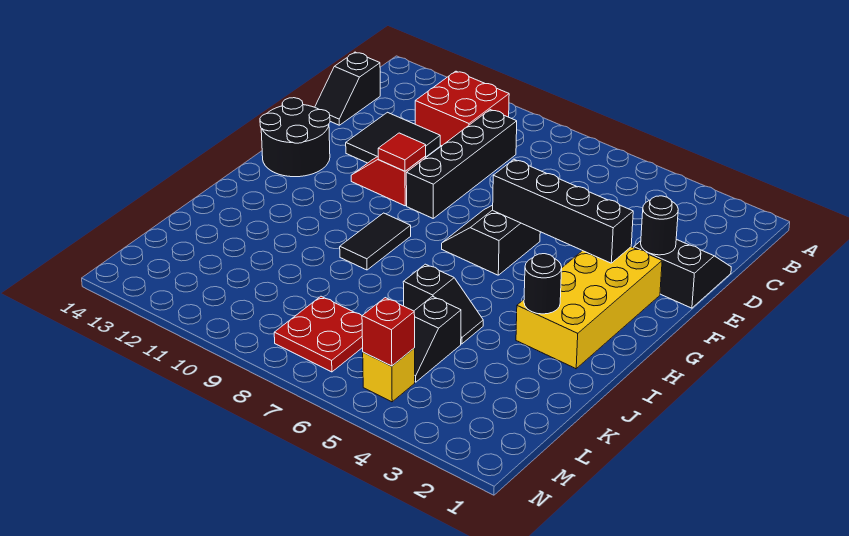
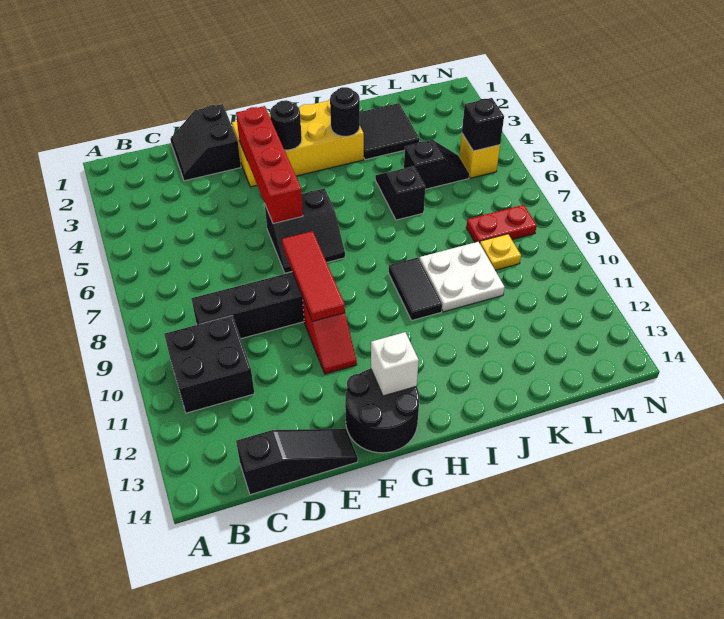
red 2x2 brick [415,71,509,146] -> black 2x2 brick [164,316,255,413]
black 1x2 slope [315,52,380,125] -> black 1x3 slope [236,429,358,495]
black 2x2 tile [346,112,440,163] -> black 2x2 tile moved to [360,103,419,160]
black 1x1 round brick [641,196,678,255] -> black 1x1 round brick moved to [270,100,302,150]
black 1x4 brick [493,160,633,263] -> red 1x4 brick [236,106,303,224]
red 1x1 tile [378,133,426,171] -> red 1x3 tile [282,231,345,321]
none -> white 1x1 brick [371,332,419,396]
black 1x2 tile [340,213,411,270] -> black 1x2 tile turned to [389,258,442,320]
none -> white 2x2 plate [419,242,505,312]
red 2x2 plate [274,296,363,372] -> red 1x2 plate [466,205,537,243]
none -> yellow 1x1 plate [480,234,521,270]
red 1x1 brick [362,298,415,366] -> black 1x1 brick [462,98,504,151]

